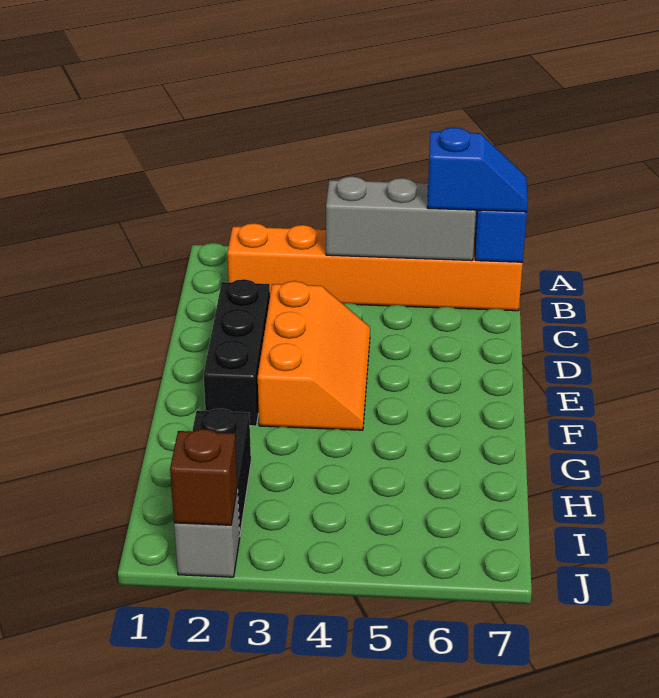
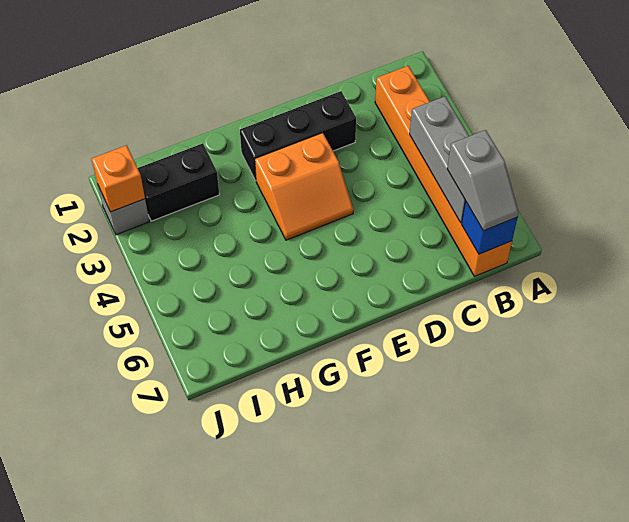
blue 1x2 slope [427,127,528,212] -> grey 1x2 slope [447,130,519,231]
orange 2x3 slope [258,281,370,430] -> orange 2x2 slope [255,133,354,240]
brown 1x1 brick [170,429,237,525] -> orange 1x1 brick [92,145,145,212]

